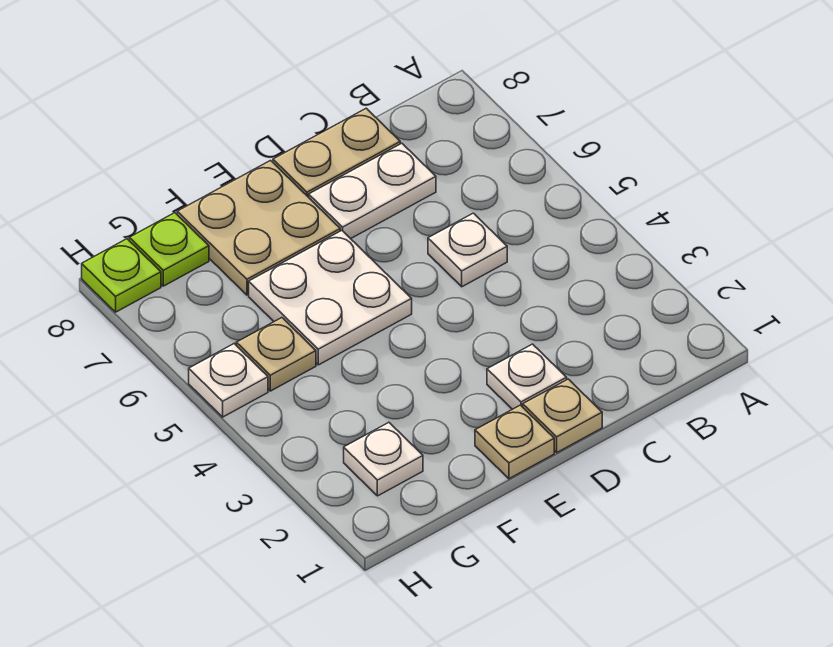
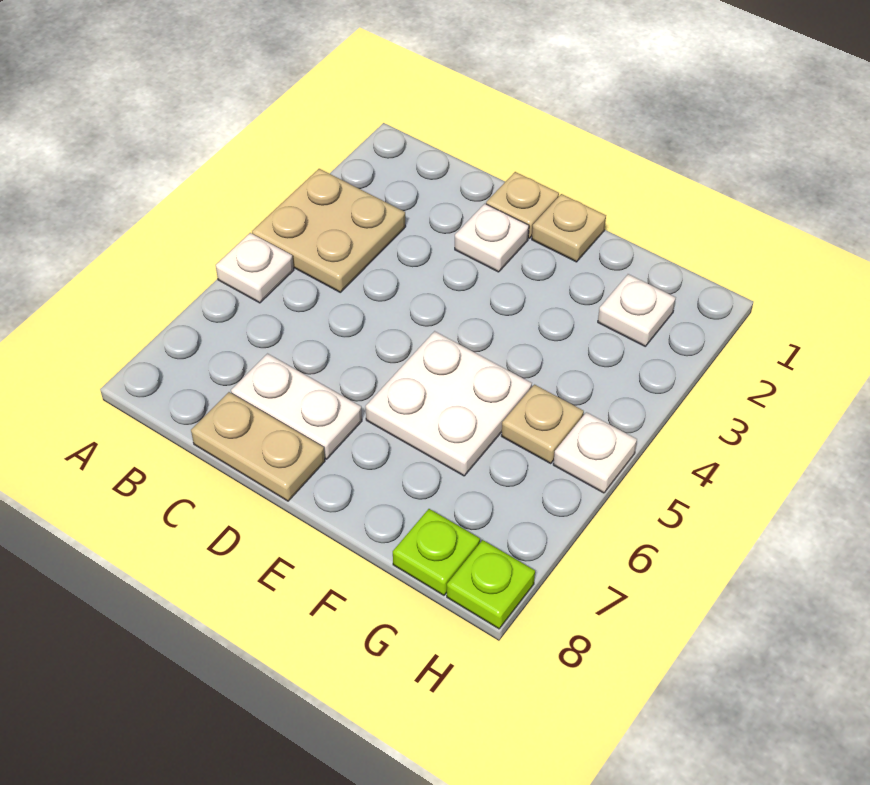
white 1x1 plate [428,213,507,287] -> white 1x1 plate moved to [216,233,294,303]
tan 2x2 plate [177,161,340,295] -> tan 2x2 plate moved to [252,169,406,292]

